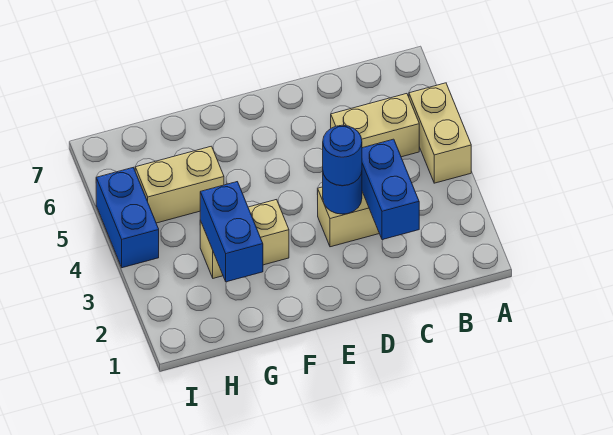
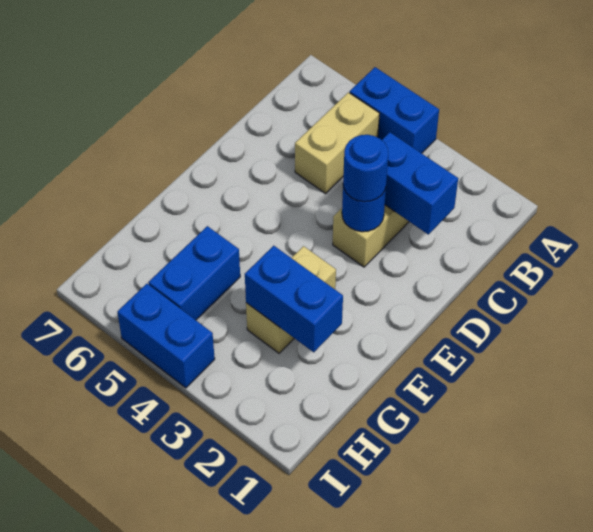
tan 1x2 brick [409,83,471,183] -> blue 1x2 brick [350,67,439,153]
tan 1x2 brick [135,146,224,223] -> blue 1x2 brick [148,226,240,320]

